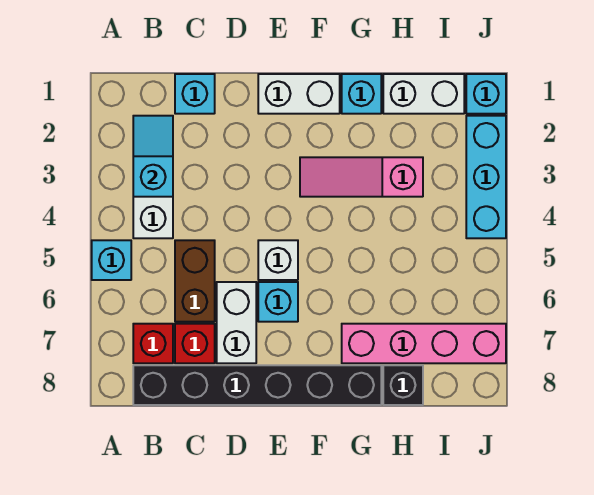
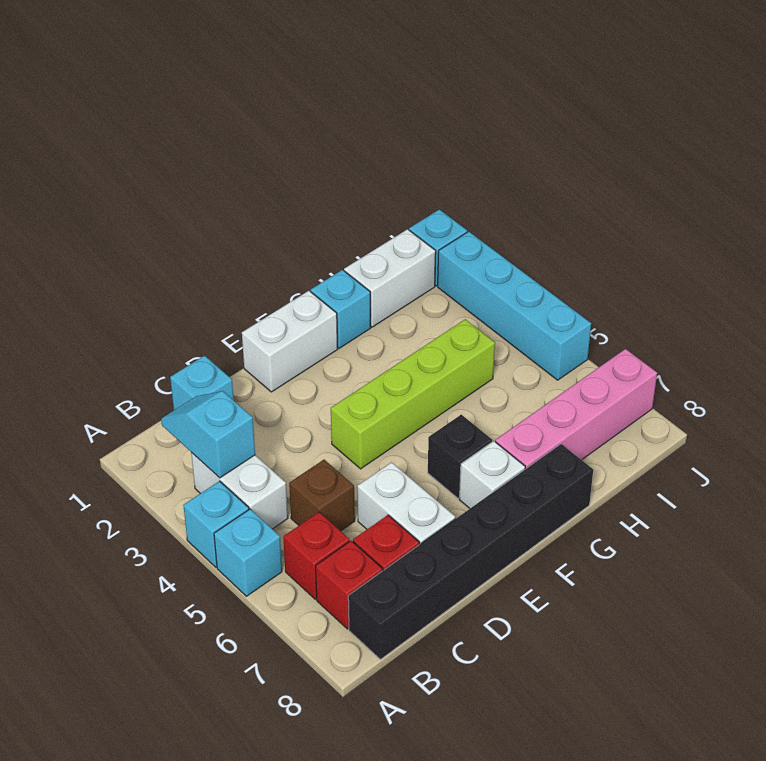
none -> red 1x1 brick [283,512,350,599]
brown 1x2 brick [175,240,215,322] -> brown 1x1 brick [289,460,355,531]
none -> lime 1x4 brick [331,319,495,469]
white 1x1 brick [258,240,298,280] -> white 1x1 brick moved to [459,441,525,508]
cyan 1x1 brick [258,282,298,322] -> cyan 1x1 brick moved to [183,481,249,567]
pink 1x3 slope [300,157,423,197] -> none
black 1x1 brick [383,365,423,405] -> black 1x1 brick moved to [428,415,492,498]
cyan 1x3 brick [466,116,506,238] -> cyan 1x4 brick [438,232,591,380]

